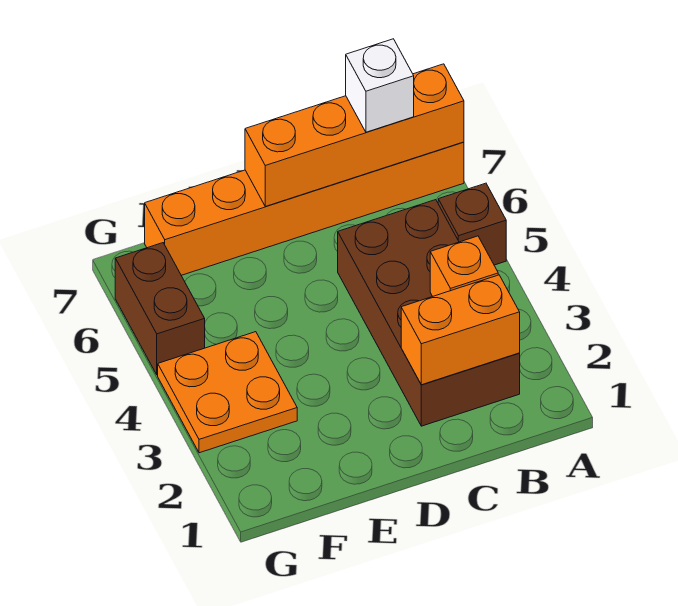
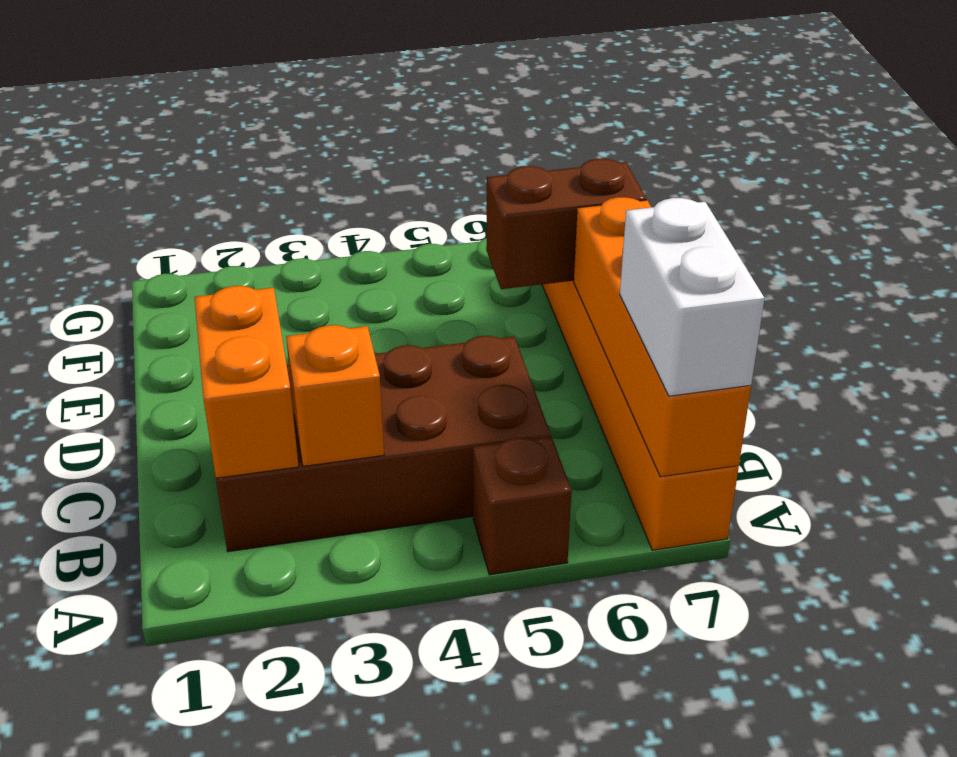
white 1x1 brick [346,39,414,132] -> white 1x2 brick [620,198,765,396]
orange 2x2 plate [158,332,297,453] -> none
brown 1x2 brick [115,243,205,375] -> brown 1x2 brick moved to [486,159,646,289]

